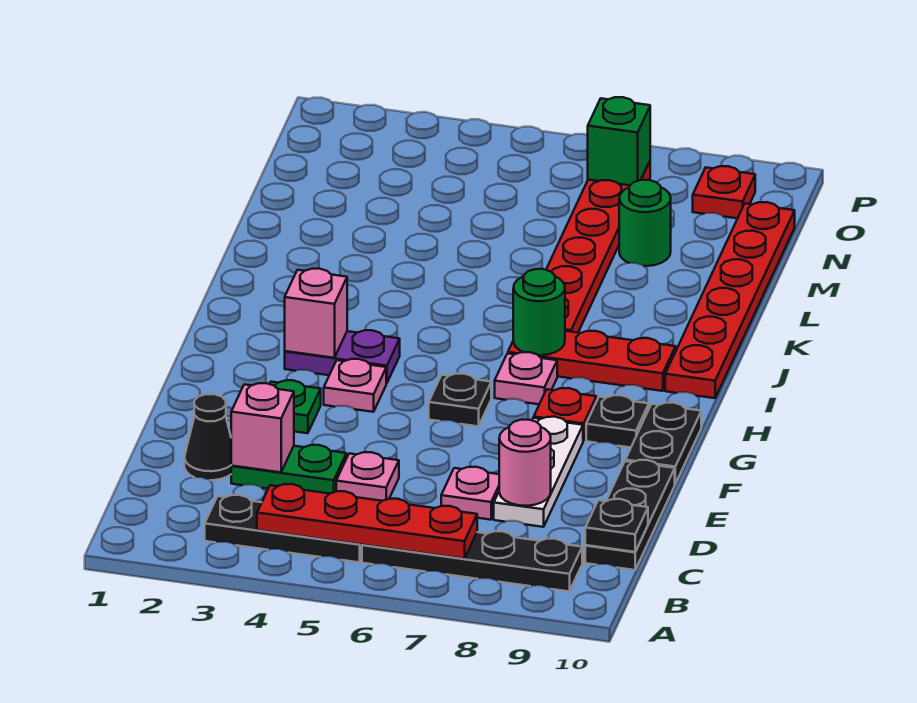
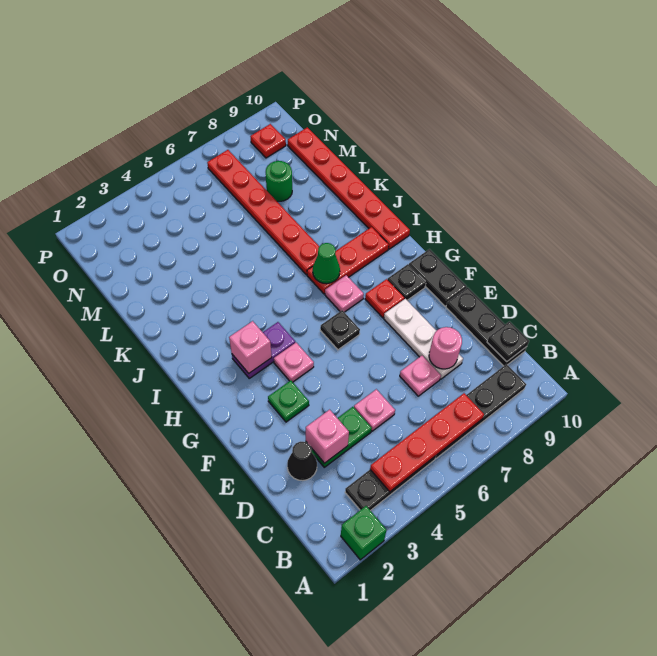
green 1x1 round brick [513,269,565,355] -> green 1x1 cone [313,243,340,284]
green 1x1 brick [588,97,650,185] -> green 1x1 brick moved to [341,506,387,560]

